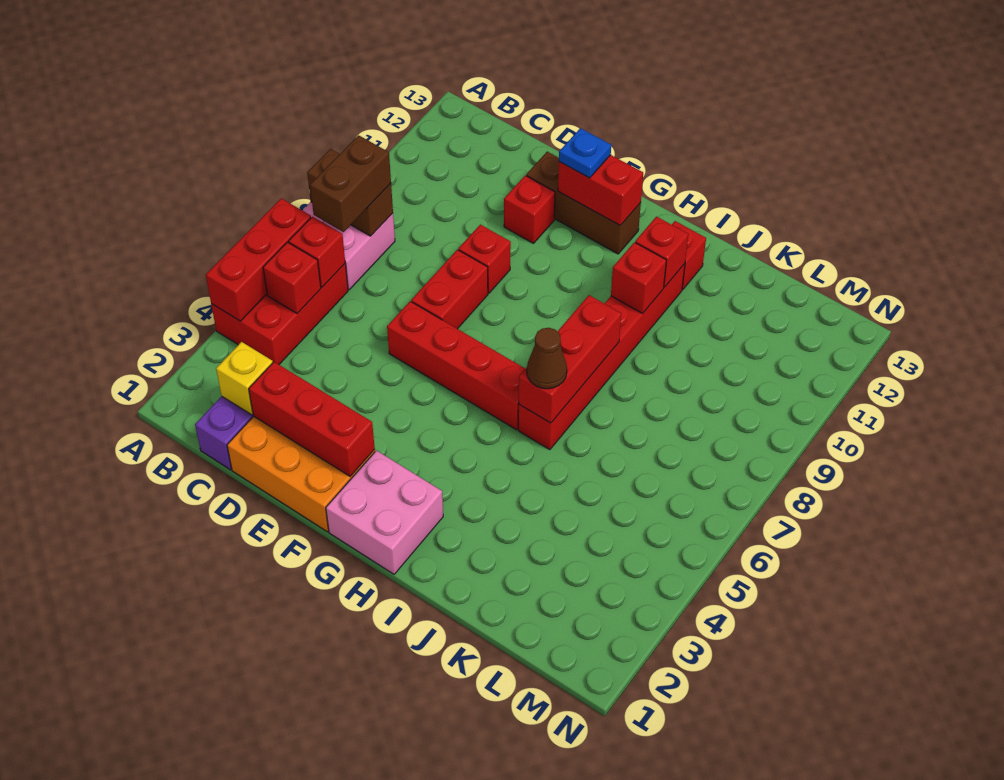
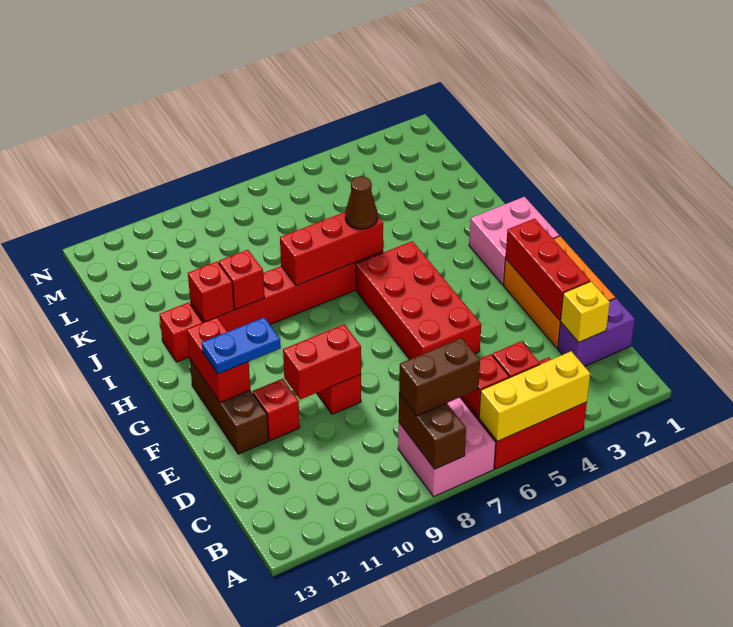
red 1x3 brick [206,198,311,321] -> yellow 1x3 brick [479,351,590,441]
red 1x4 brick [387,301,525,430] -> red 2x4 brick [356,241,481,359]
red 1x2 brick [411,250,488,329] -> red 1x2 brick moved to [283,324,361,400]
blue 1x1 plate [559,128,611,178] -> blue 1x2 plate [202,317,281,374]

